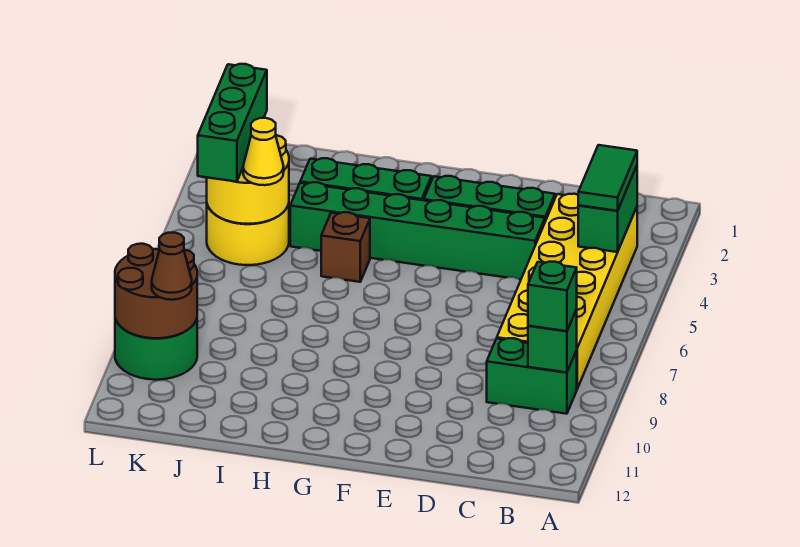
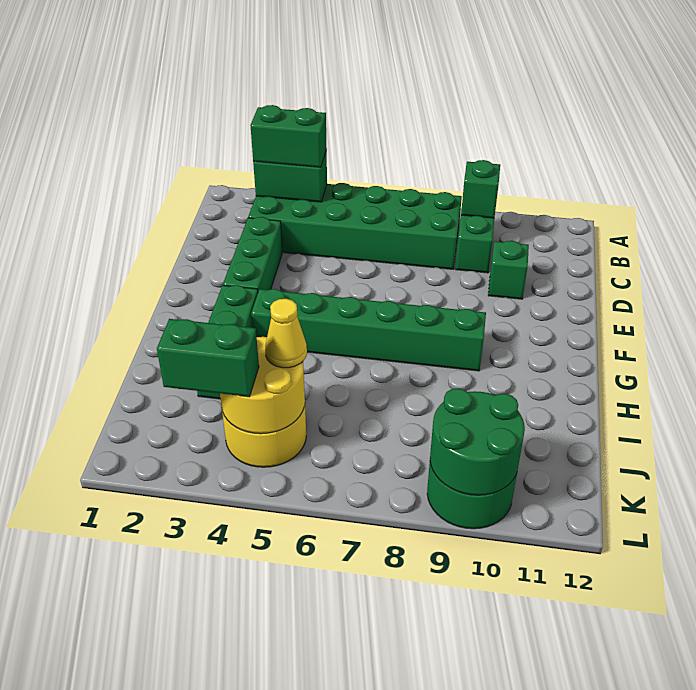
yellow 2x6 brick [497,194,637,389] -> green 2x6 brick [248,183,462,269]
green 1x2 tile [578,145,637,211] -> green 1x2 brick [250,105,327,167]
green 1x1 brick [528,262,577,331] -> green 1x1 brick moved to [488,241,529,299]
green 1x6 brick [290,182,545,279] -> green 1x6 brick turned to [251,289,486,371]
brown 1x1 brick [321,212,370,282] -> none
green 1x3 brick [198,64,267,182] -> green 1x2 brick [157,319,259,397]
brown 2x2 round brick [115,244,197,338] -> green 2x2 round brick [430,388,525,495]
brown 1x1 cone [152,233,192,300] -> none

